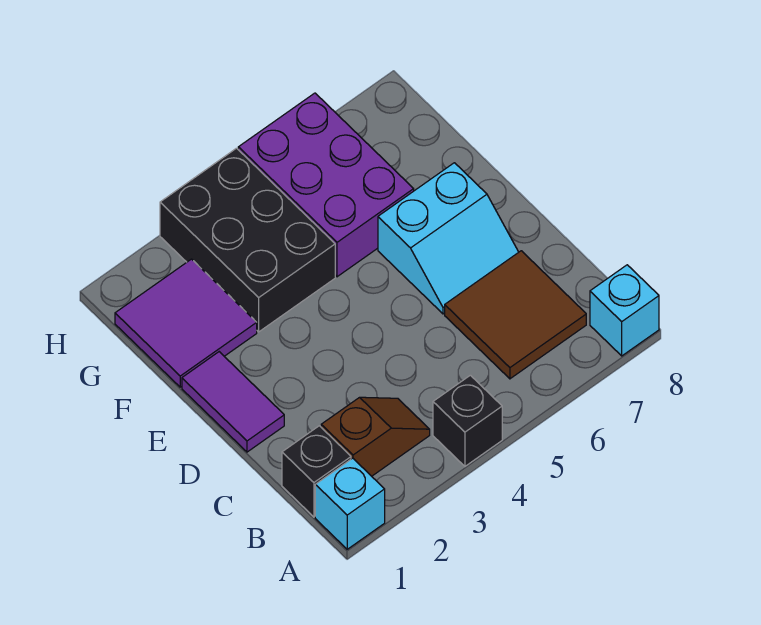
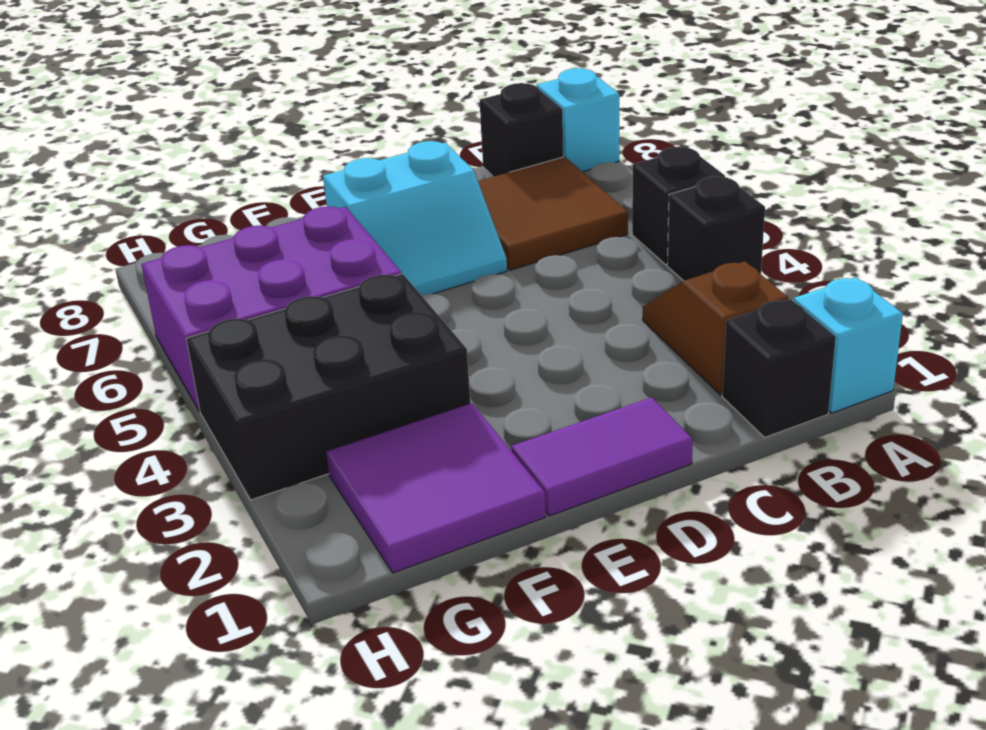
none -> black 1x1 brick [632,147,725,265]
none -> black 1x1 brick [480,83,563,177]
cyan 2x2 slope [378,163,518,314] -> cyan 2x2 slope turned to [323,141,507,295]

